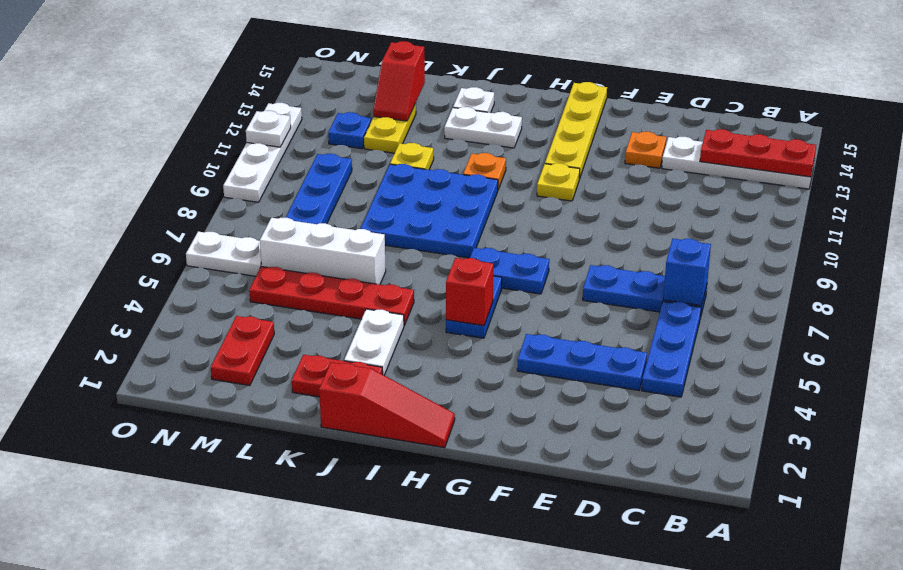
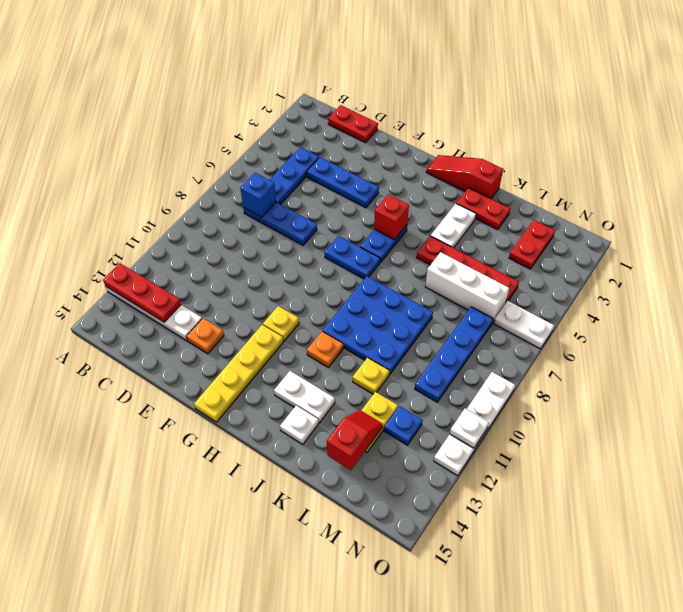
none -> red 1x2 plate [328,105,378,143]

